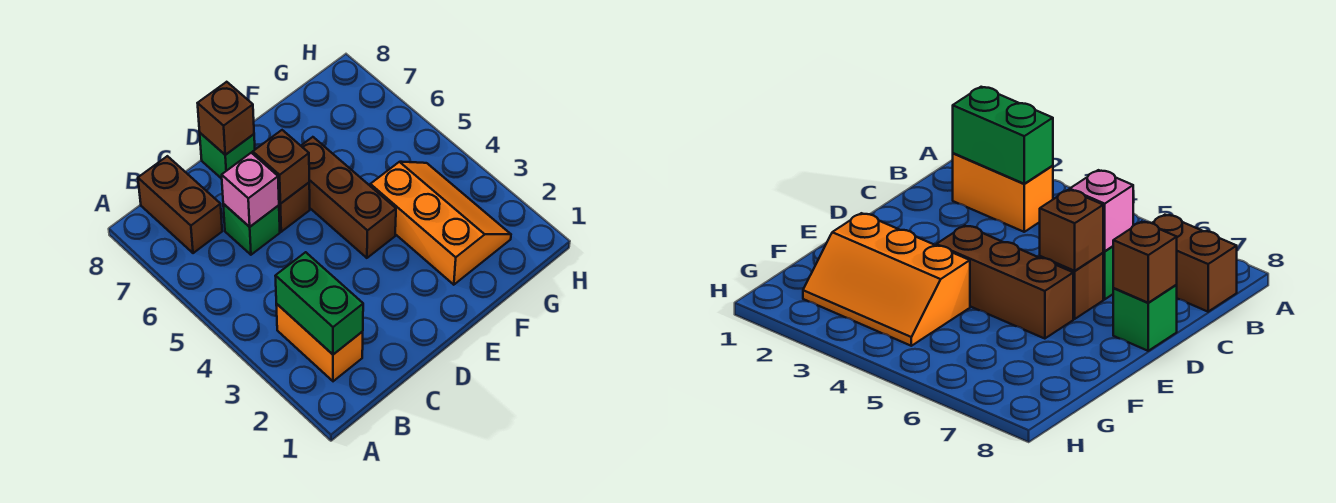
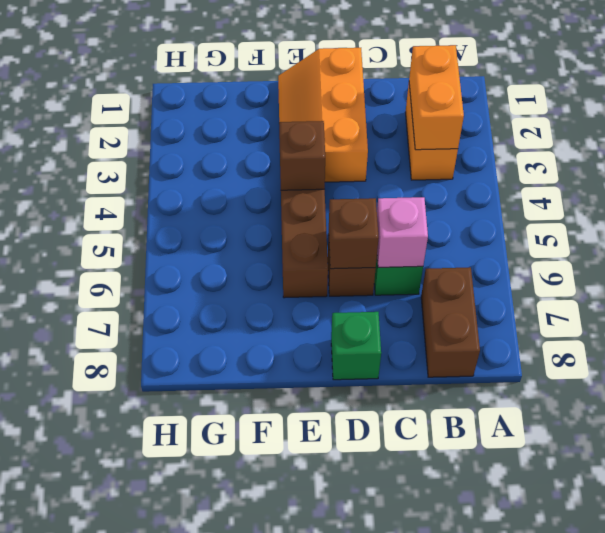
green 1x2 brick [276,252,363,354] -> orange 1x2 brick [409,45,464,150]
brown 1x1 brick [198,82,254,155] -> brown 1x1 brick moved to [279,121,325,190]
orange 2x3 slope [370,162,511,285] -> orange 2x3 slope moved to [278,48,368,182]

